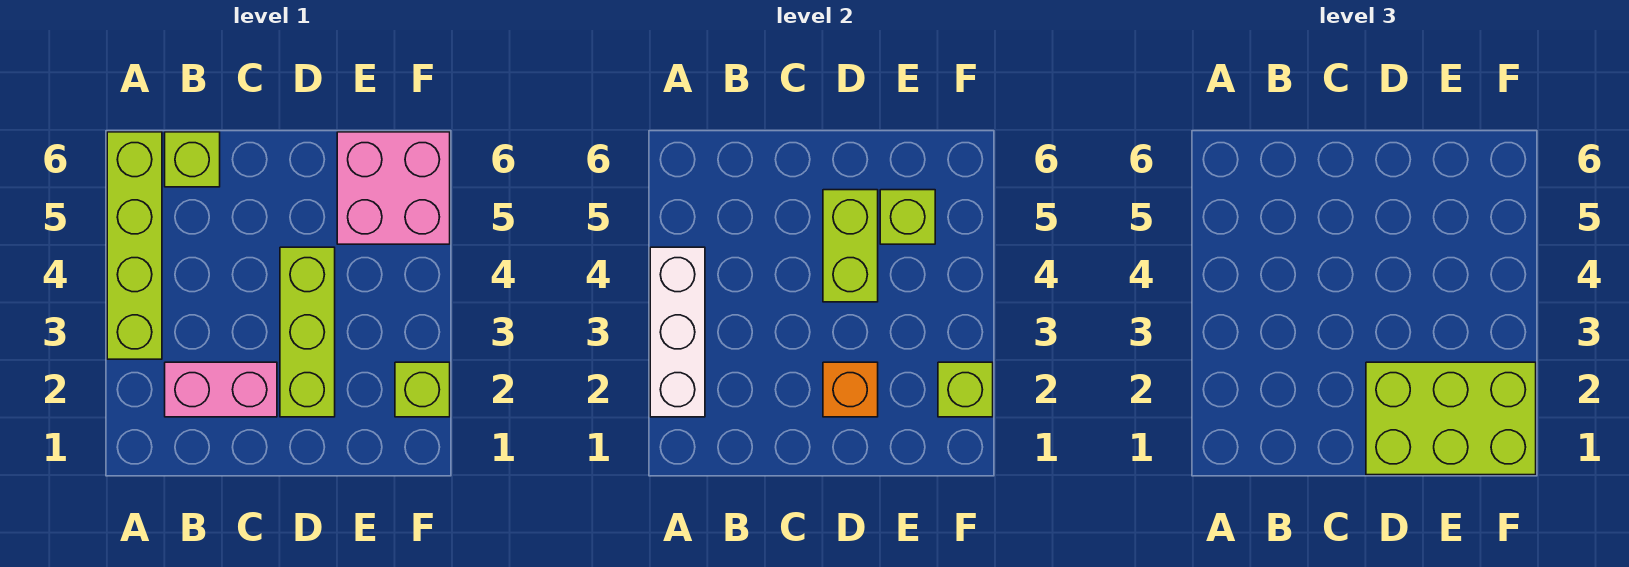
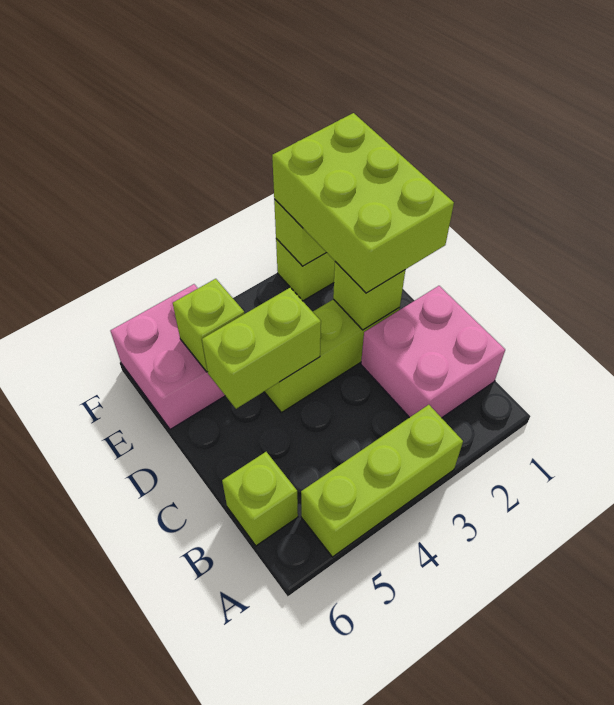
white 1x3 brick [650,247,705,417] -> none
lime 1x4 brick [107,132,162,359] -> lime 1x3 brick [301,405,463,557]
pink 1x2 brick [165,362,277,417] -> pink 2x2 brick [361,286,505,418]
orange 1x1 brick [823,362,878,417] -> lime 1x1 brick [333,262,405,330]

